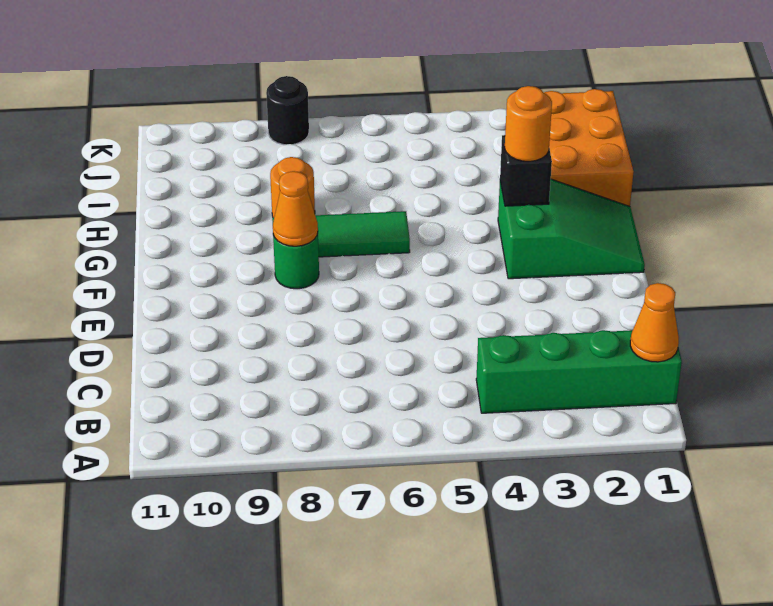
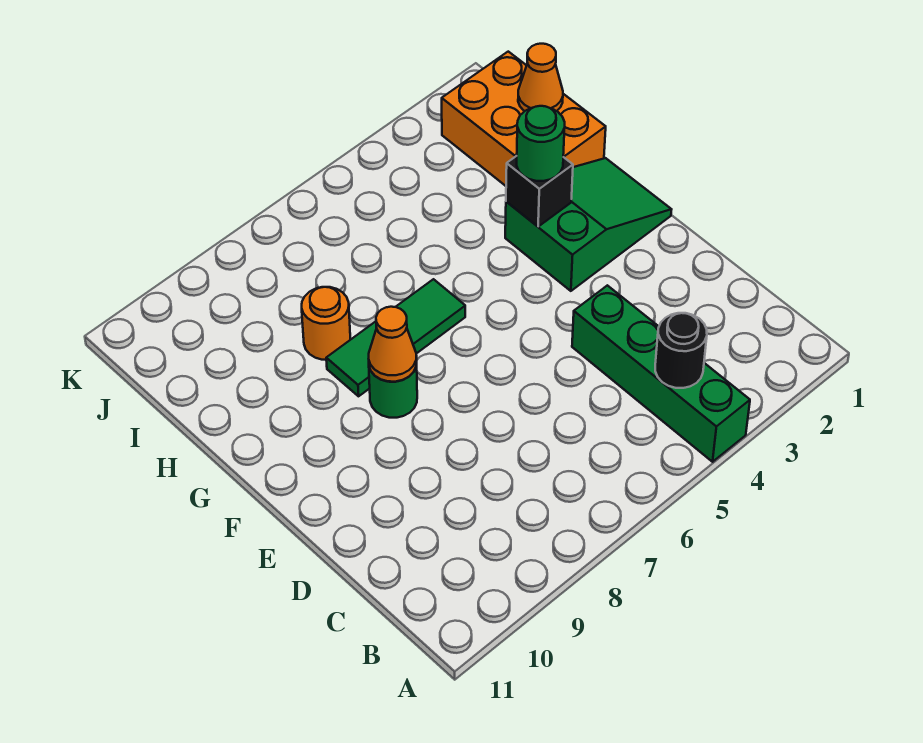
green 1x4 brick [476,330,682,413] -> green 1x4 brick turned to [572,285,750,462]
orange 1x1 cone [630,283,679,362] -> orange 1x1 cone moved to [518,44,563,111]
orange 1x1 round brick [505,86,552,161] -> green 1x1 round brick [517,106,565,181]
black 1x1 round brick [266,76,309,145] -> black 1x1 round brick moved to [655,313,707,388]

